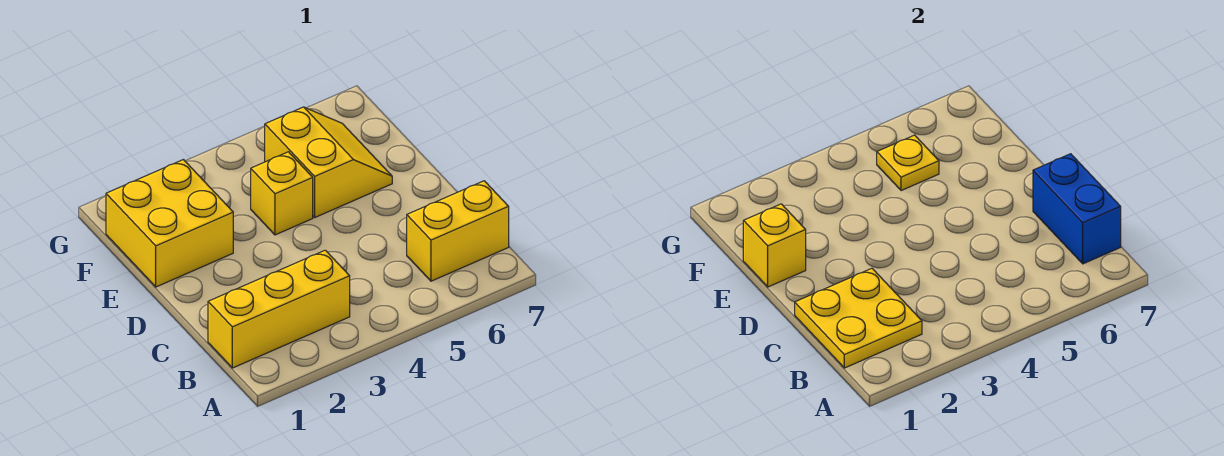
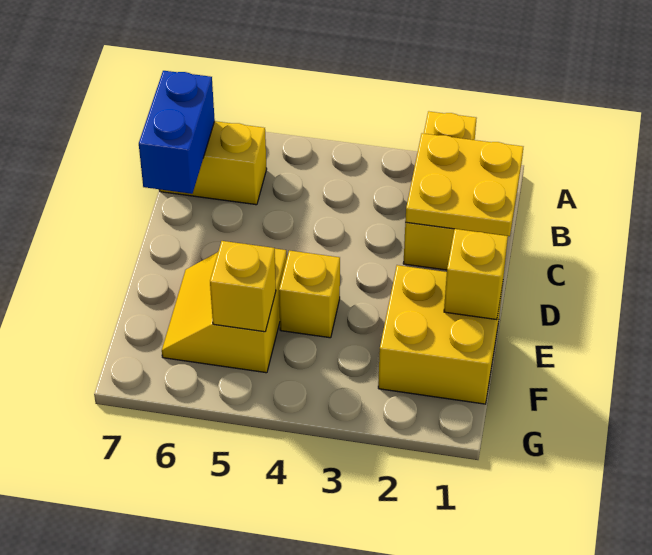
yellow 1x3 brick [208,250,350,368] -> yellow 1x3 brick turned to [403,111,476,270]
yellow 1x1 plate [877,135,939,191] -> yellow 1x1 brick [210,241,276,332]

